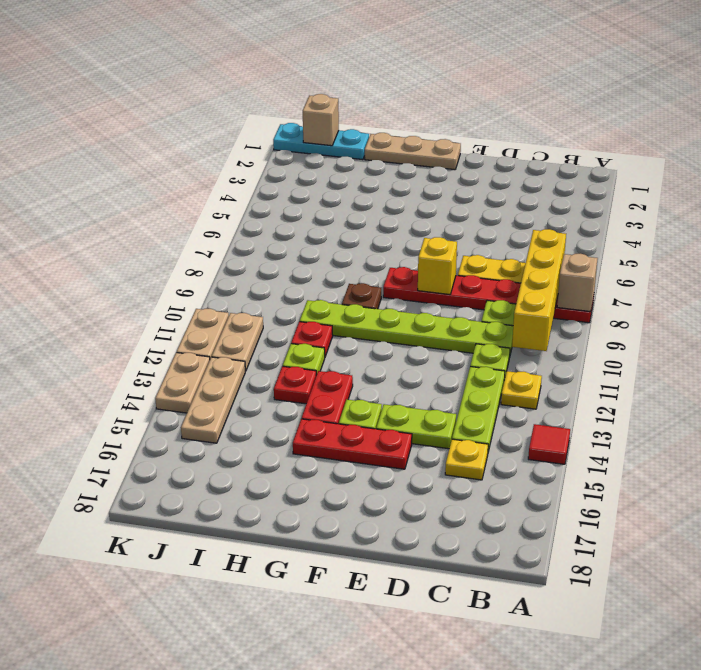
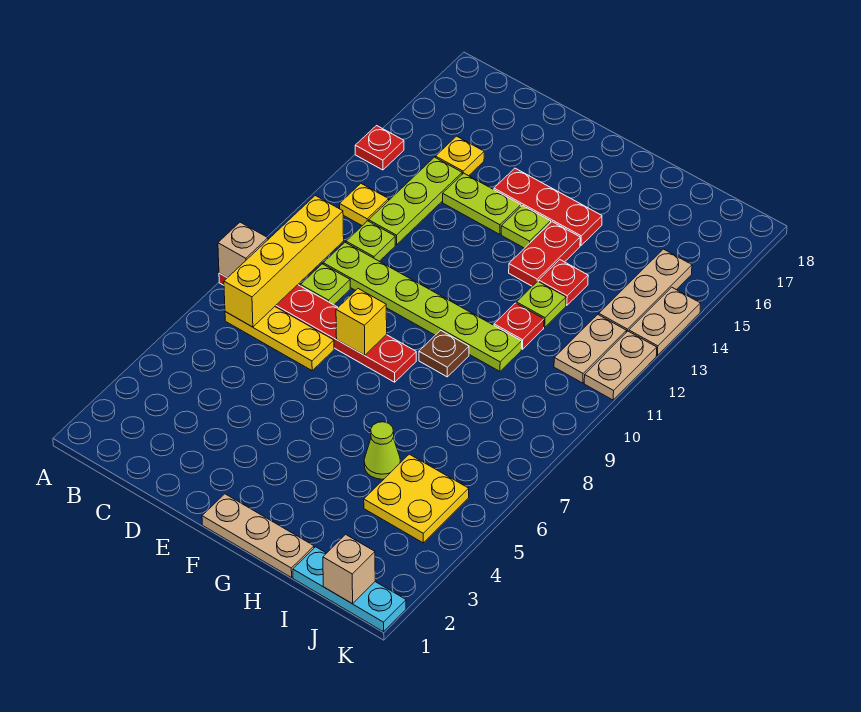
red 1x1 tile [528,424,570,464] -> red 1x1 plate [355,126,404,170]
none -> lime 1x1 cone [364,422,400,479]
none -> yellow 2x2 plate [364,454,469,543]

